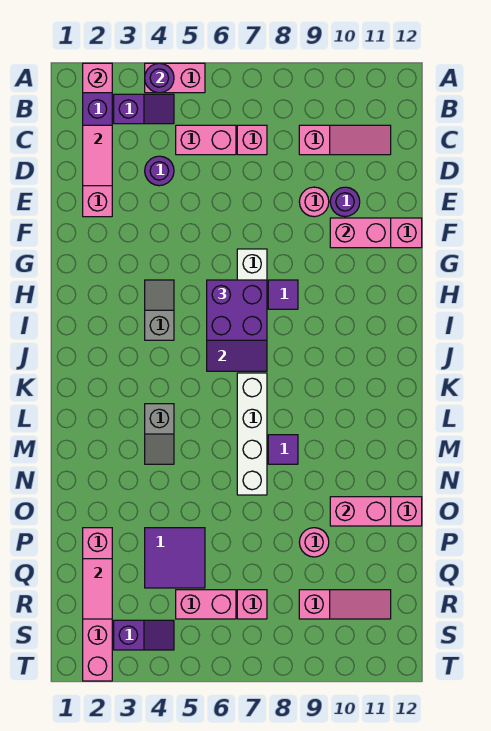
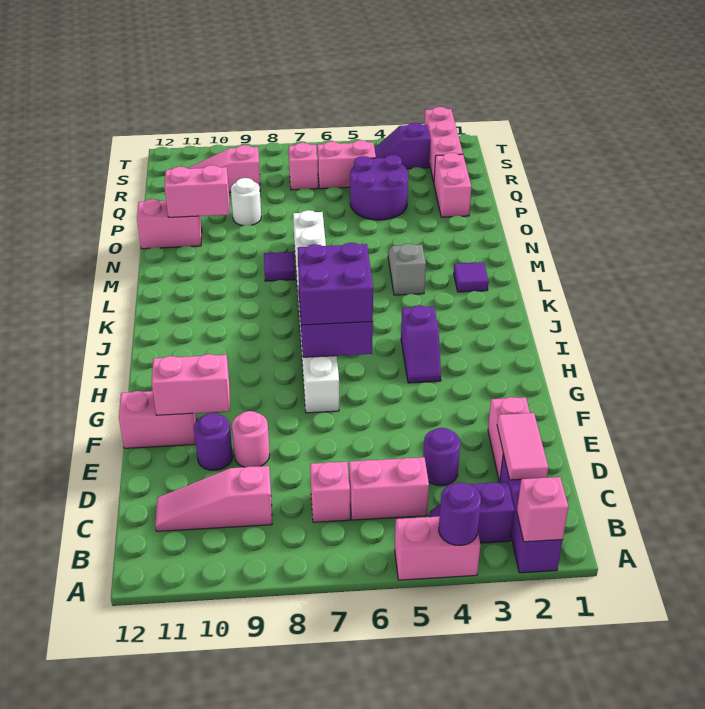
grey 1x2 slope [145,280,174,340] -> purple 1x2 slope [401,306,441,383]
purple 1x1 tile [268,280,298,309] -> purple 1x1 tile moved to [454,262,489,292]
purple 2x2 tile [145,528,205,588] -> purple 2x2 round brick [350,155,408,220]
pink 1x1 round brick [299,528,329,557] -> white 1x1 round brick [231,178,261,226]
pink 1x2 tile [83,559,112,619] -> none

